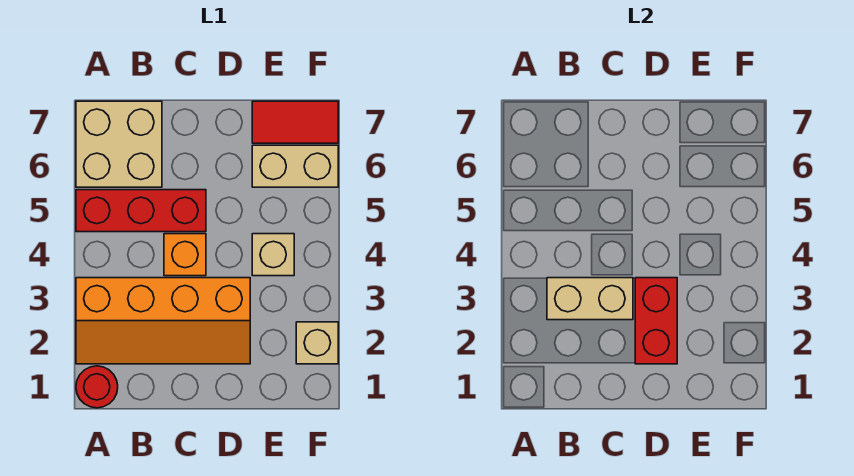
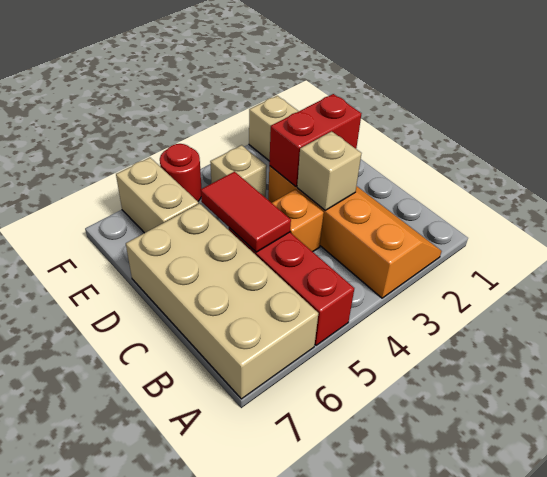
red 1x1 round brick [76,366,118,408] -> red 1x1 round brick moved to [160,144,201,201]
tan 2x2 brick [76,101,162,187] -> tan 2x4 brick [126,203,318,399]
tan 1x2 brick [547,278,633,320] -> tan 1x1 brick [297,131,362,210]
red 1x2 tile [252,101,338,143] -> red 1x2 tile moved to [201,171,291,252]

